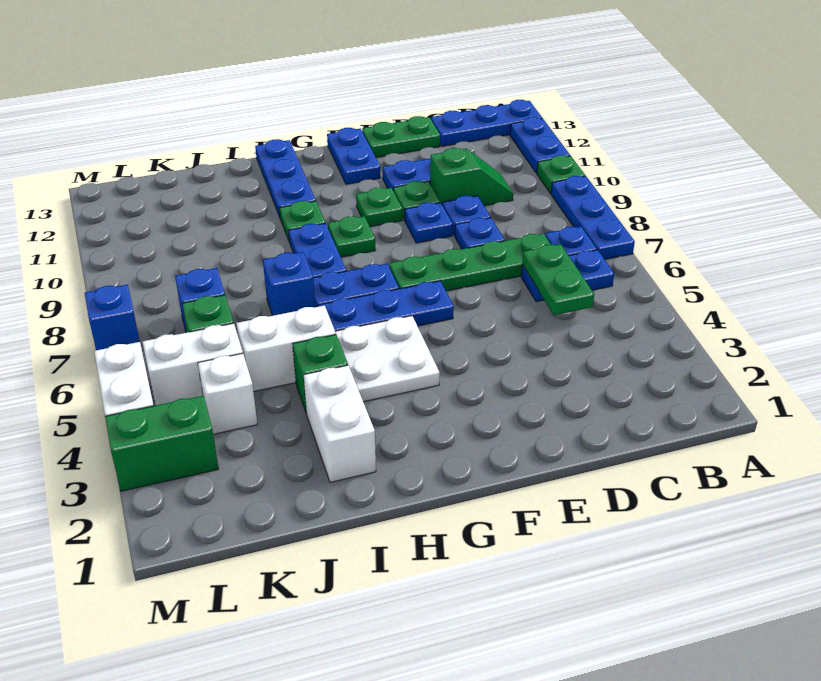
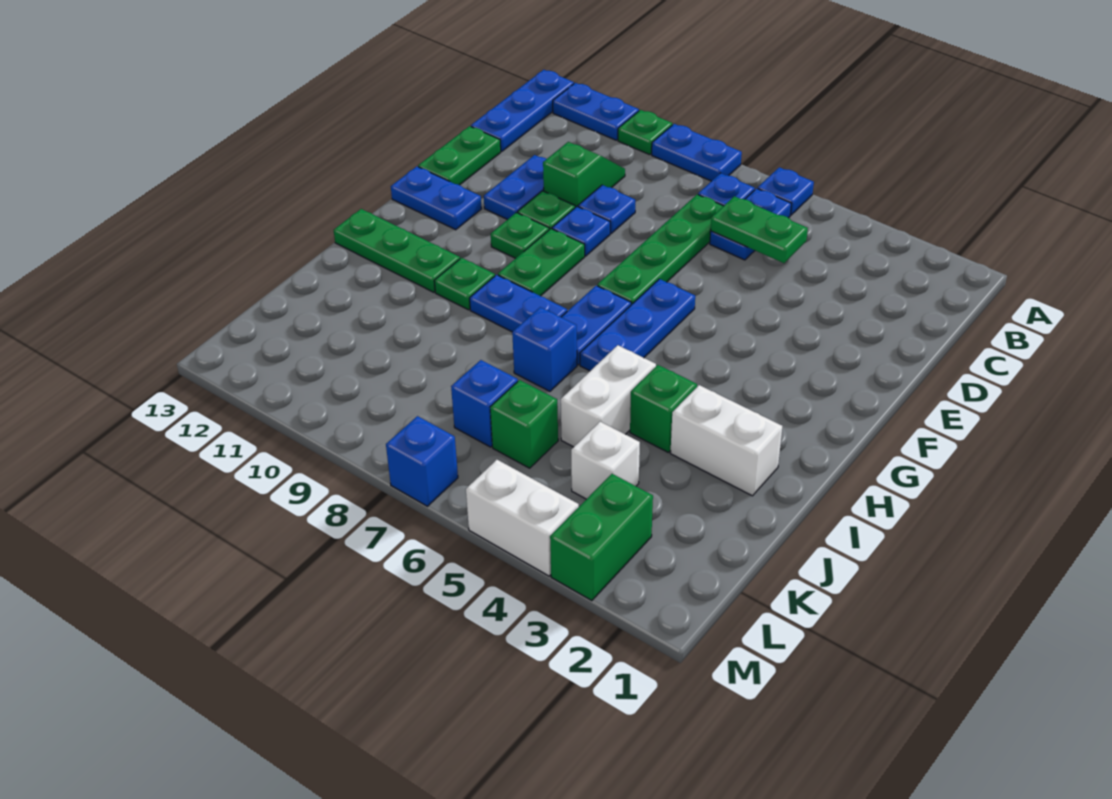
blue 1x3 plate [551,176,635,259] -> blue 1x2 plate [652,124,742,181]
blue 1x1 plate [455,218,505,249] -> blue 1x1 plate moved to [758,167,814,215]
white 2x2 plate [335,316,440,402] -> none
green 1x1 plate [328,216,375,257] -> green 1x2 plate [498,229,585,296]
blue 1x3 plate [255,139,316,217] -> green 1x3 plate [334,209,460,292]
white 1x2 brick [143,323,243,405] -> none

